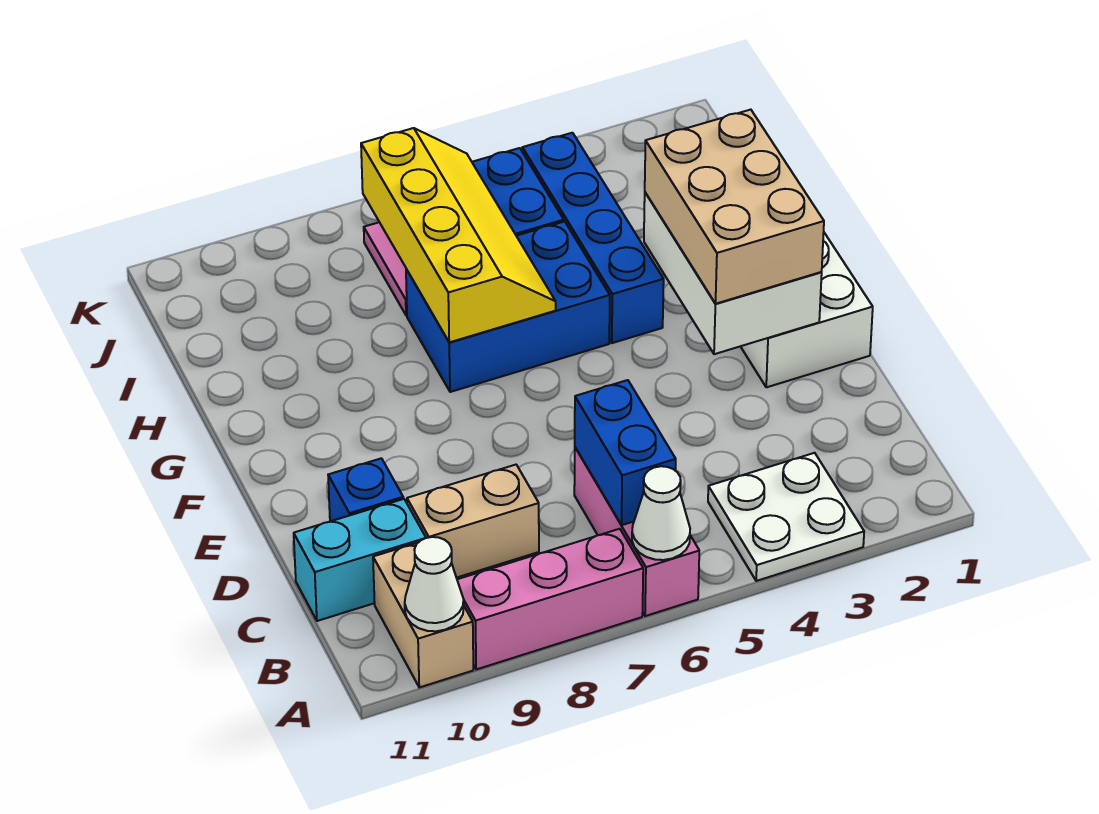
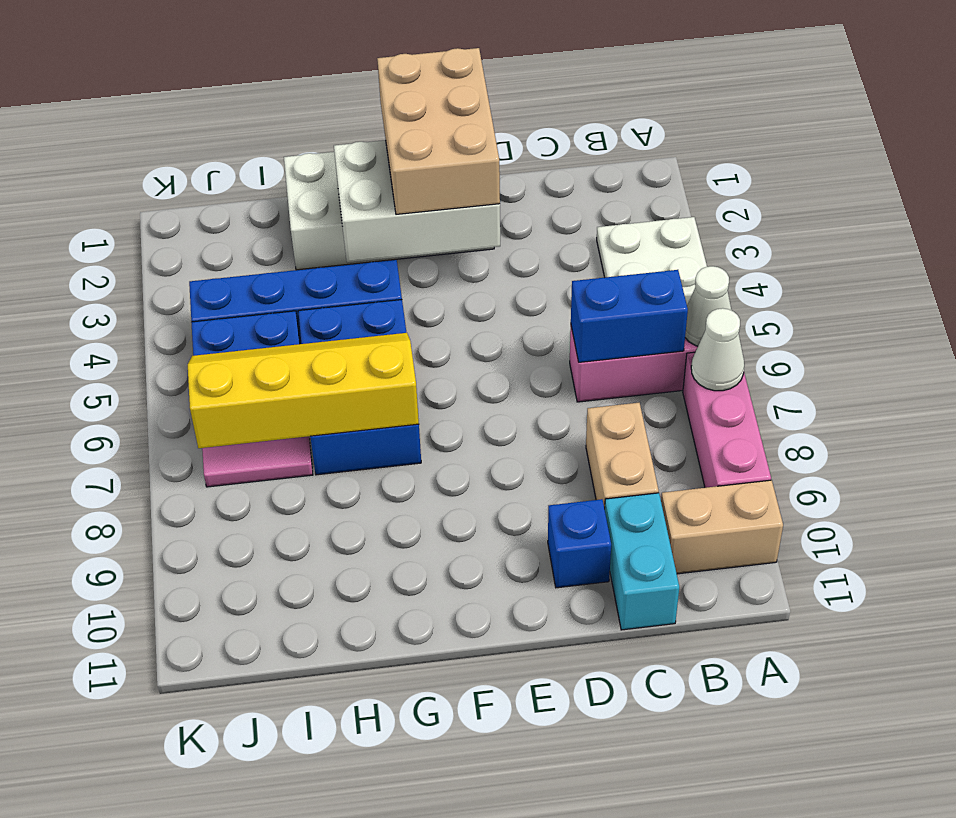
white 1x1 cone [405,537,464,631] -> white 1x1 cone moved to [691,308,744,391]
tan 2x3 brick [645,110,824,304] -> tan 2x3 brick turned to [377,48,500,214]

